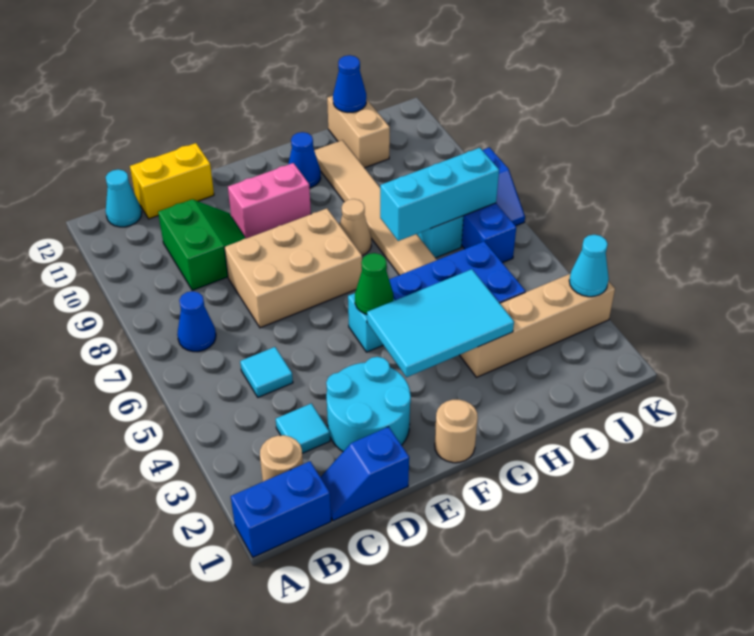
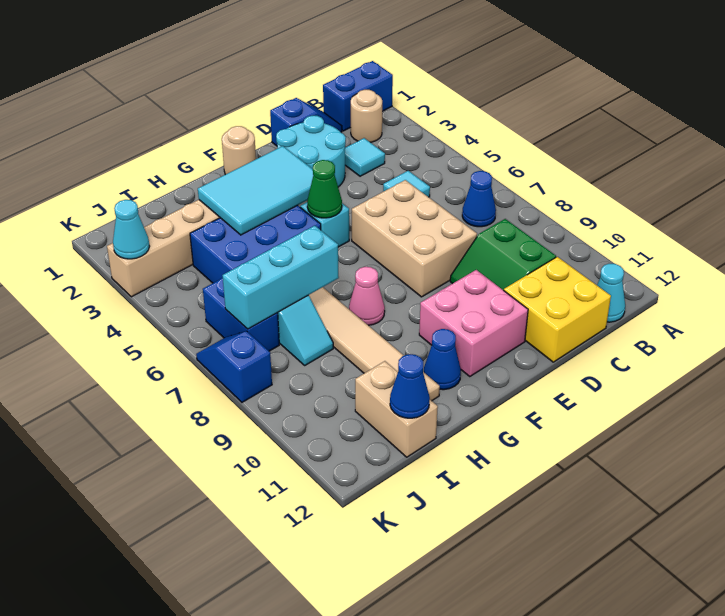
yellow 1x2 brick [130,143,214,219] -> yellow 2x2 brick [504,257,611,362]
tan 2x3 brick [224,208,362,328] -> tan 2x3 brick turned to [352,180,477,297]
pink 1x2 brick [228,163,311,238] -> pink 2x2 brick [419,270,528,376]
tan 1x1 cone [340,199,371,256] -> pink 1x1 cone [349,267,385,325]

